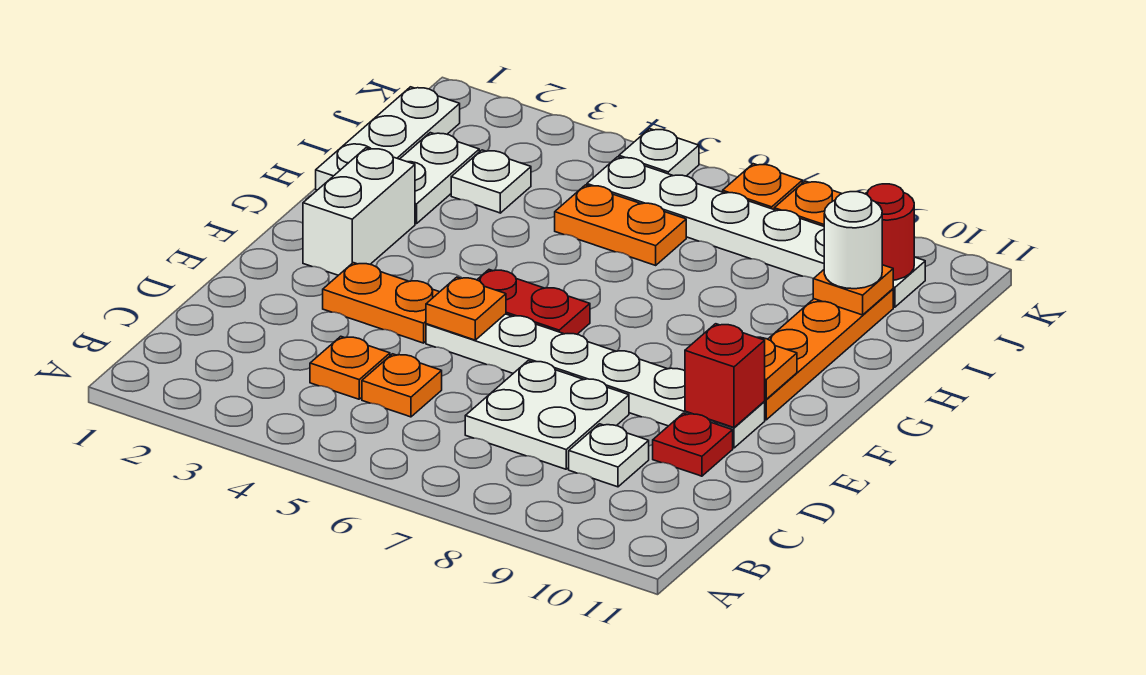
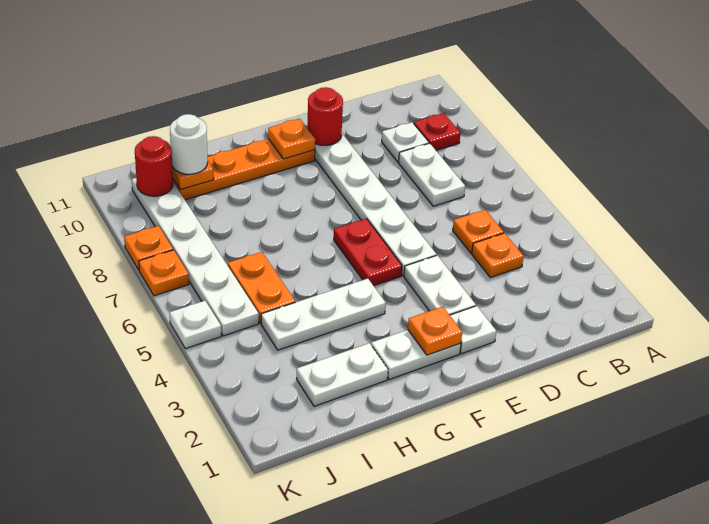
white 2x2 plate [465,361,629,469] -> white 1x2 plate [399,143,465,206]
red 1x1 plate [653,413,733,476] -> red 1x1 plate moved to [414,113,460,150]
orange 1x2 plate [323,263,439,343] -> white 1x2 plate [404,255,476,315]
orange 1x1 plate [426,277,506,340] -> orange 1x1 plate moved to [408,307,462,355]
red 1x1 brick [685,324,765,428] -> red 1x1 round brick [307,87,343,146]
white 1x2 brick [303,148,415,275] -> white 1x2 plate [371,330,461,380]
white 1x3 plate [316,87,460,190] -> white 1x3 plate moved to [261,279,386,350]
white 1x1 plate [451,150,531,213] -> white 1x1 plate moved to [450,306,496,354]

